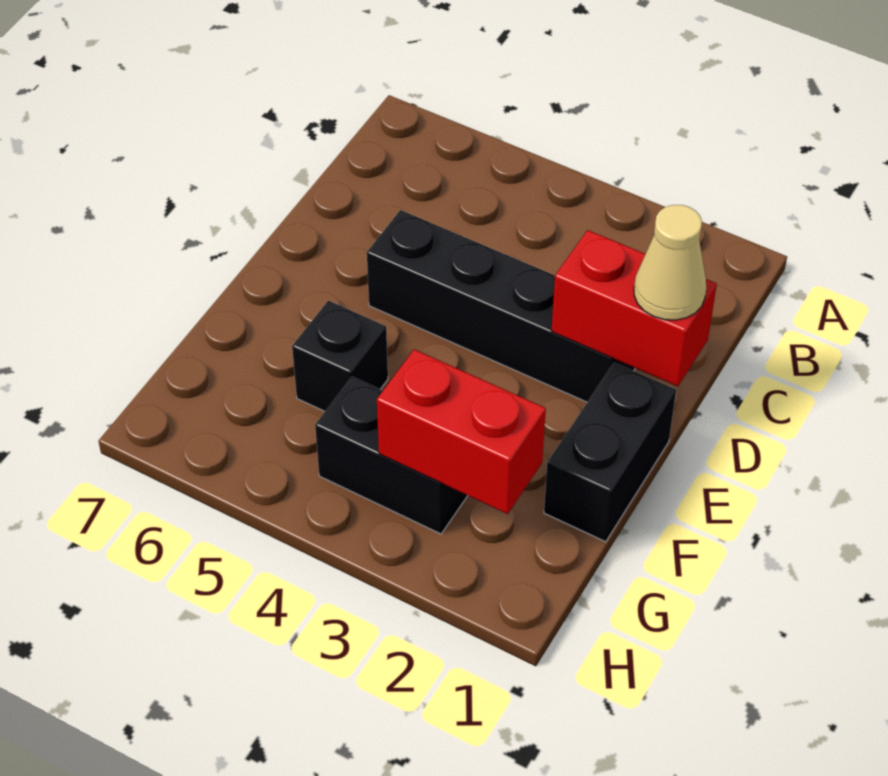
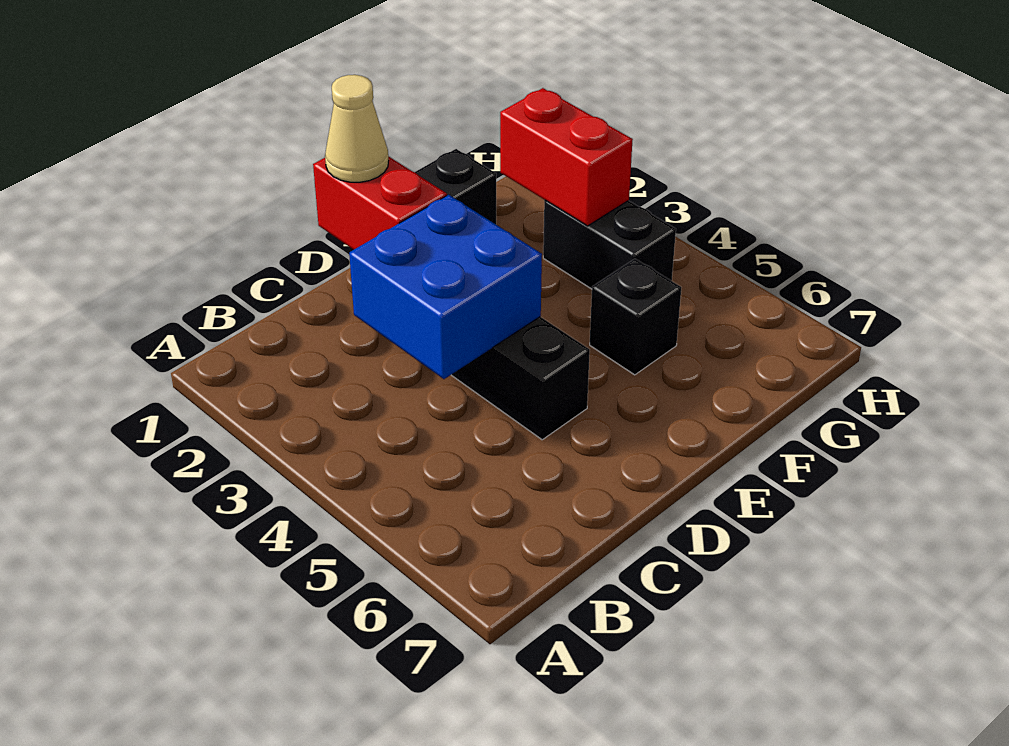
none -> blue 2x2 brick [349,195,542,379]

